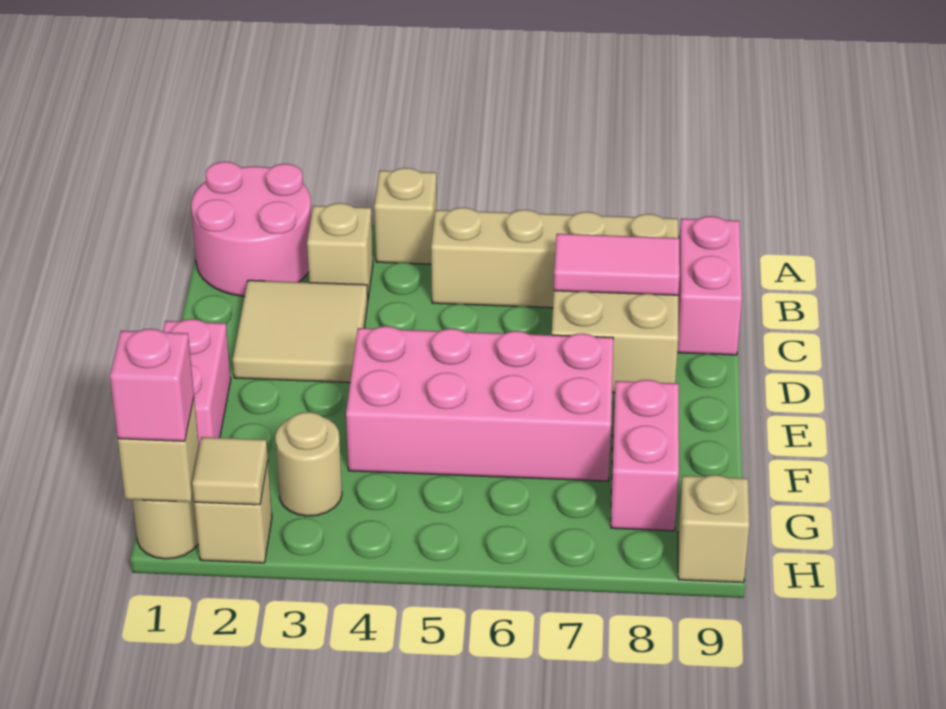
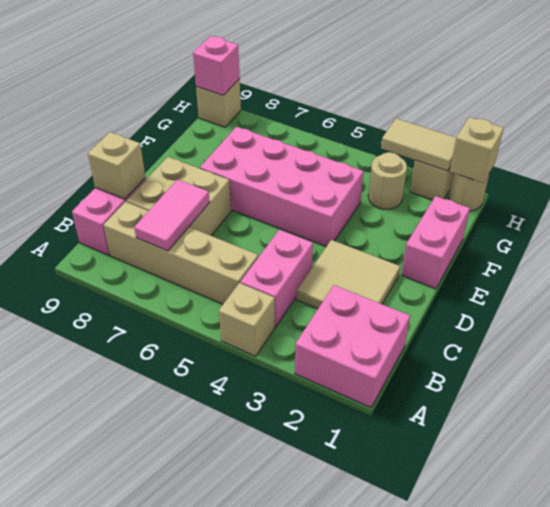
pink 2x2 round brick [191,162,311,296] -> pink 2x2 brick [295,285,410,408]
tan 1x1 brick [307,203,373,298] -> tan 1x1 brick moved to [88,132,145,199]
pink 1x2 tile [554,234,680,295] -> pink 1x2 tile turned to [134,180,210,251]
pink 1x2 brick [611,380,679,531] -> pink 1x2 brick moved to [240,230,313,327]
pink 1x1 brick [110,329,194,441] -> pink 1x1 brick moved to [193,36,240,95]
tan 1x1 tile [192,437,268,505] -> tan 1x2 tile [381,118,456,171]

